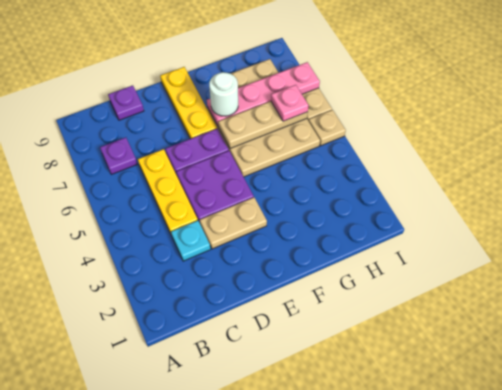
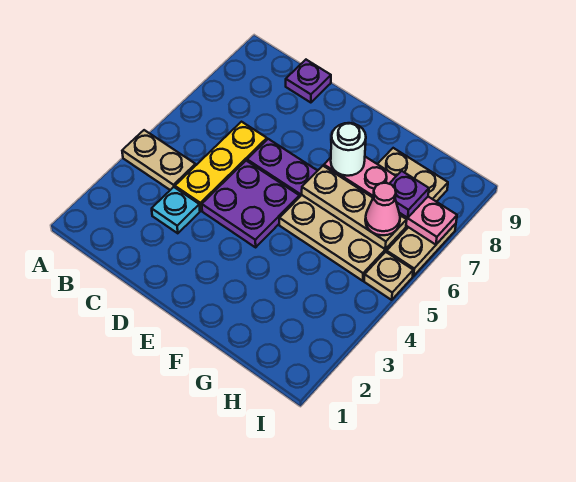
purple 1x1 plate [100,137,137,174] -> purple 1x1 plate moved to [389,171,429,218]
tan 1x2 plate [200,198,267,249] -> tan 1x2 plate moved to [122,130,196,190]
yellow 1x3 plate [160,67,217,139] -> none
pink 1x1 plate [271,85,309,121] -> pink 1x1 cone [365,183,400,235]

